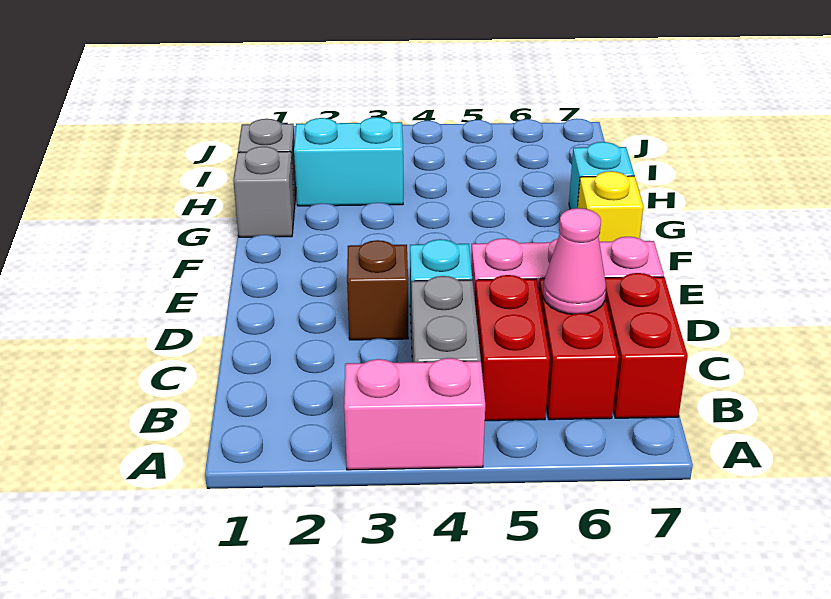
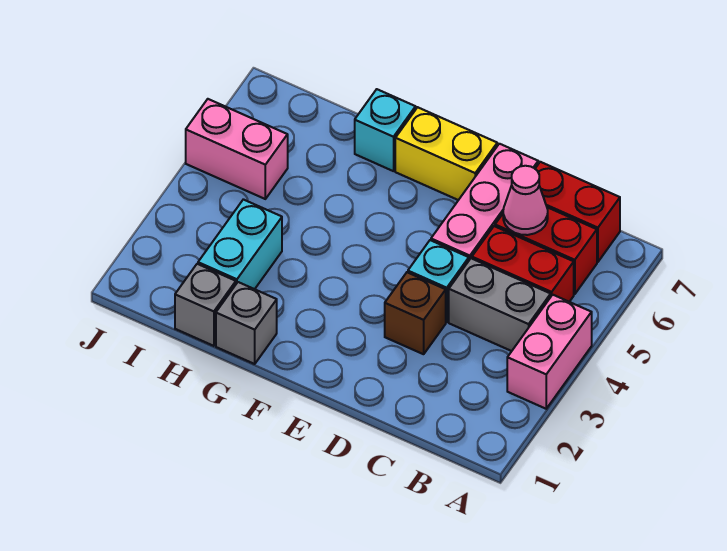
yellow 1x1 brick [578,171,644,242] -> yellow 1x2 brick [395,107,497,200]
none -> pink 1x2 brick [186,99,288,199]

